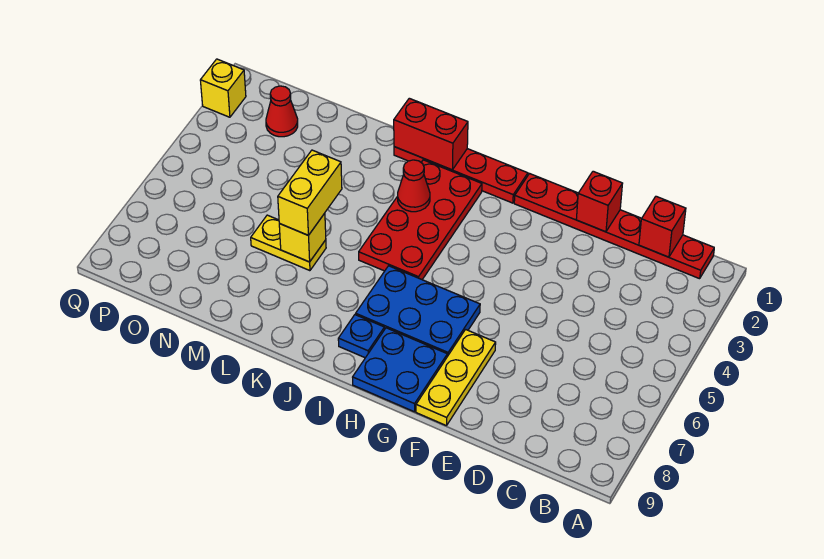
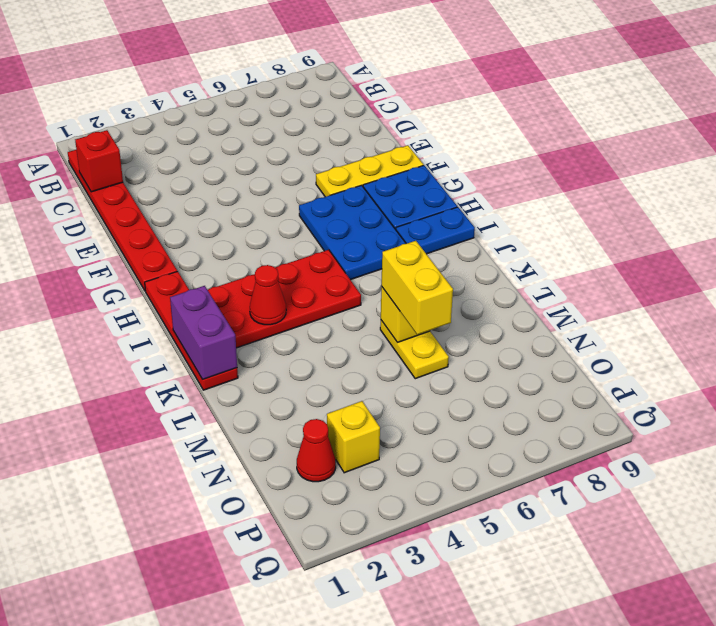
red 1x1 brick [576,171,623,232] -> none
blue 1x1 plate [338,315,384,358] -> blue 1x2 plate [396,207,475,254]
red 1x2 brick [394,98,468,170] -> purple 1x2 brick [170,286,237,379]
yellow 1x2 brick [278,150,342,235] -> yellow 1x2 brick turned to [381,241,453,335]
yellow 1x1 brick [200,59,246,117] -> yellow 1x1 brick moved to [327,401,380,473]

